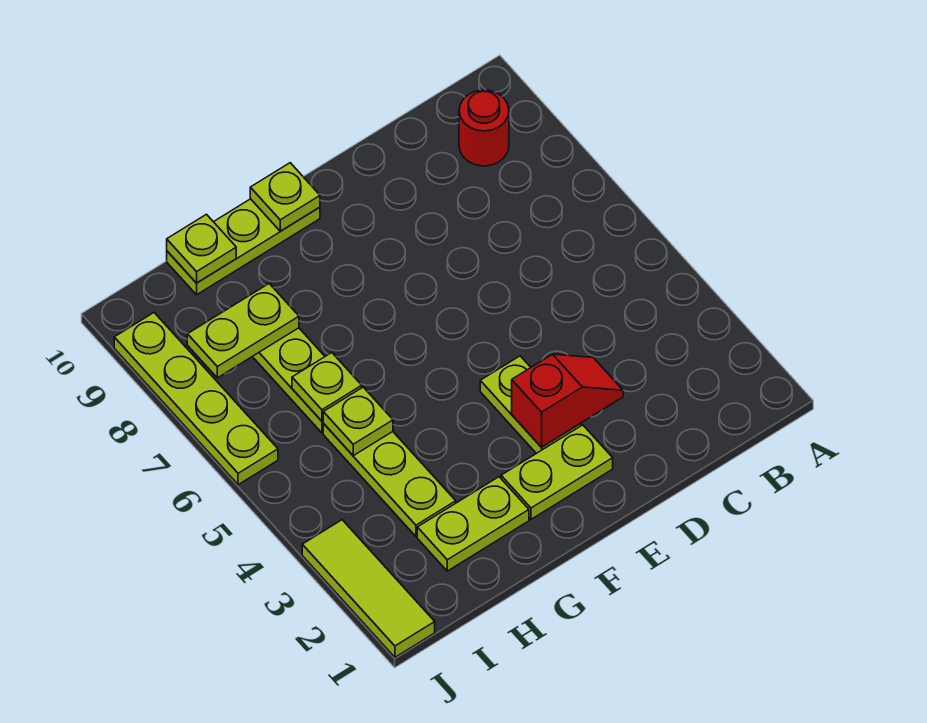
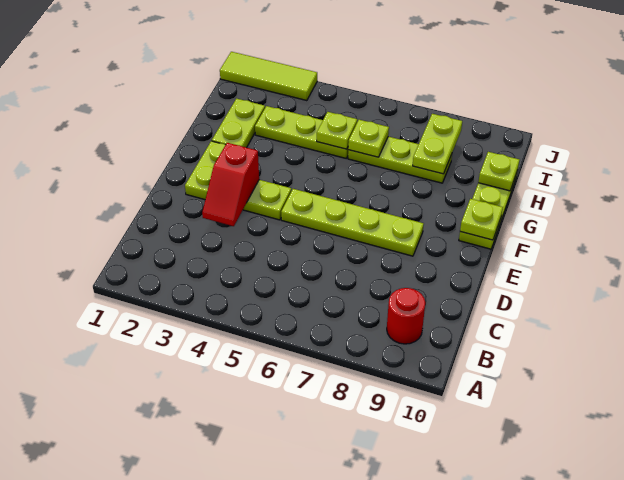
lime 1x4 plate [114,313,278,485] -> lime 1x4 plate moved to [281,189,424,256]

